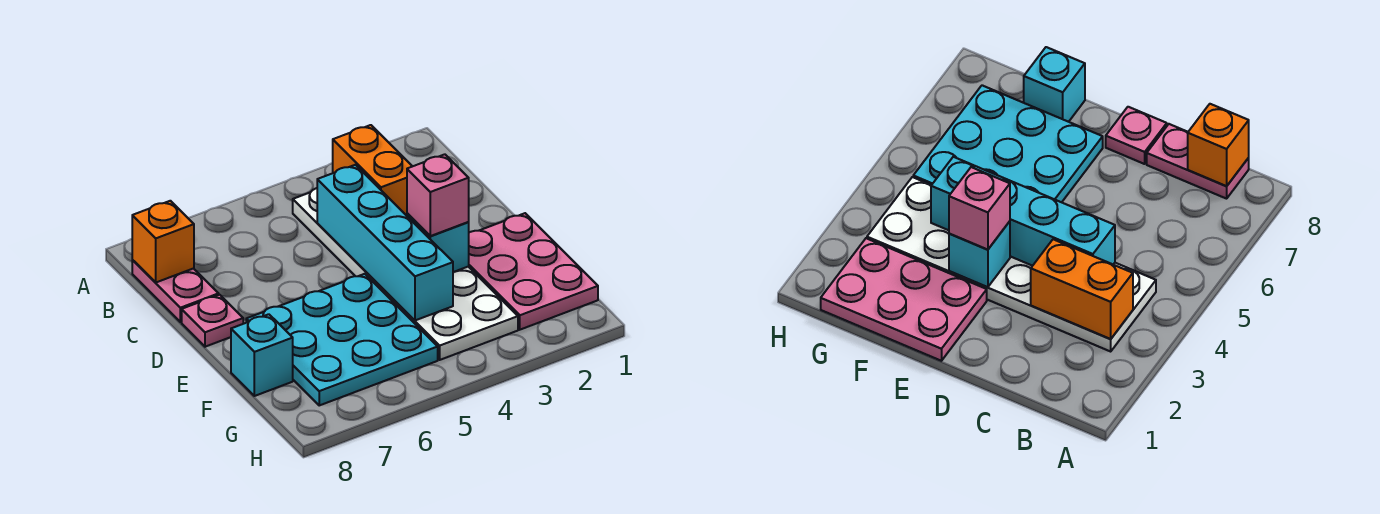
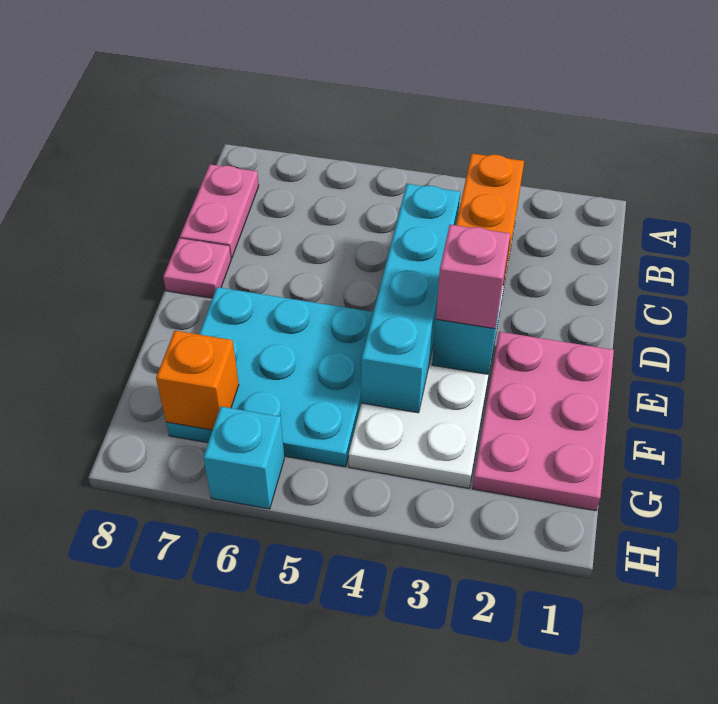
orange 1x1 brick [132,201,194,282] -> orange 1x1 brick moved to [156,331,239,430]
cyan 1x1 brick [231,314,293,396] -> cyan 1x1 brick moved to [203,406,284,509]

